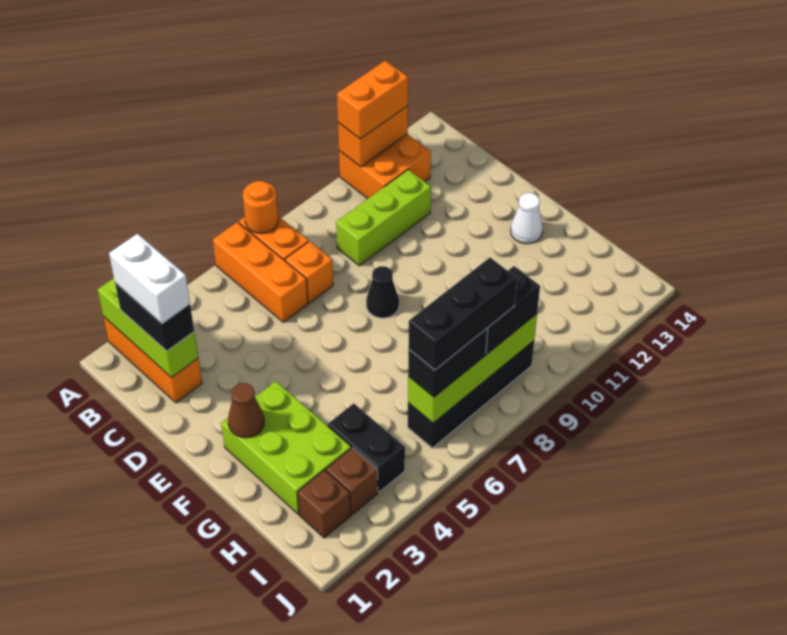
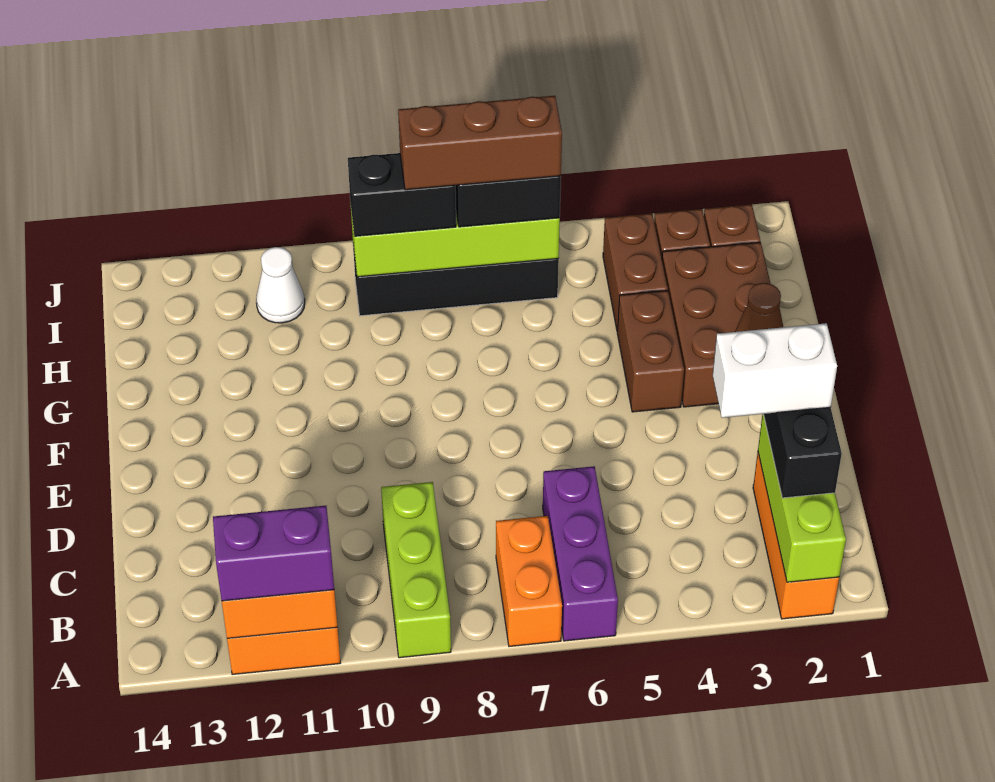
orange 1x3 brick [213,222,308,322] -> purple 1x3 brick [543,466,618,641]
orange 1x1 round brick [243,181,278,233] -> none
orange 1x2 brick [337,61,408,139] -> purple 1x2 brick [213,506,334,601]
white 1x2 brick [109,234,190,323] -> white 1x2 brick turned to [713,323,837,418]
orange 1x1 brick [285,241,333,303] -> none
lime 1x3 brick [336,169,431,266] -> lime 1x3 brick turned to [381,482,451,658]
black 1x1 cone [366,266,399,318] -> none
lime 2x3 brick [221,381,351,514] -> brown 2x3 brick [662,242,771,407]
none -> brown 1x2 brick [617,291,684,412]
white 1x1 cone [511,193,543,244] -> white 1x1 cone moved to [256,247,305,323]
black 1x2 brick [328,403,405,492] -> brown 1x2 brick [603,213,668,331]
black 1x3 brick [408,258,517,370] -> brown 1x3 brick [398,96,562,190]

